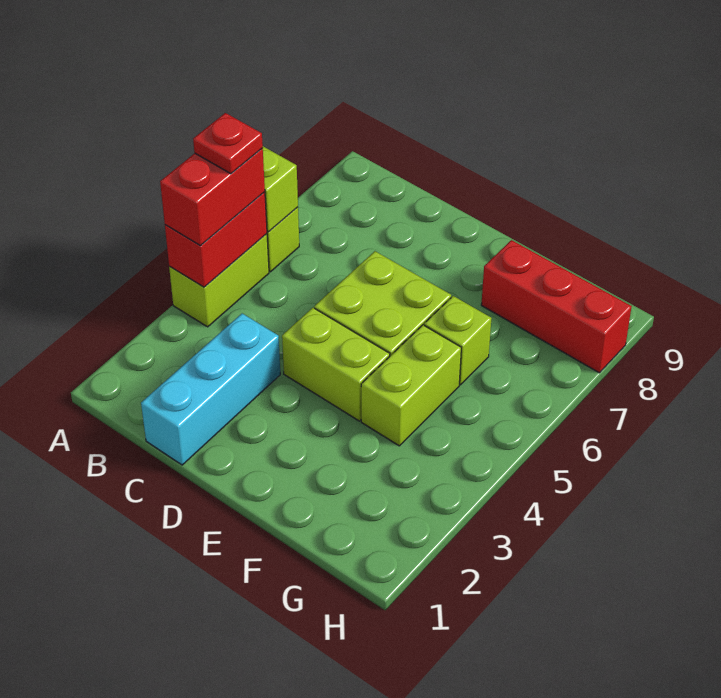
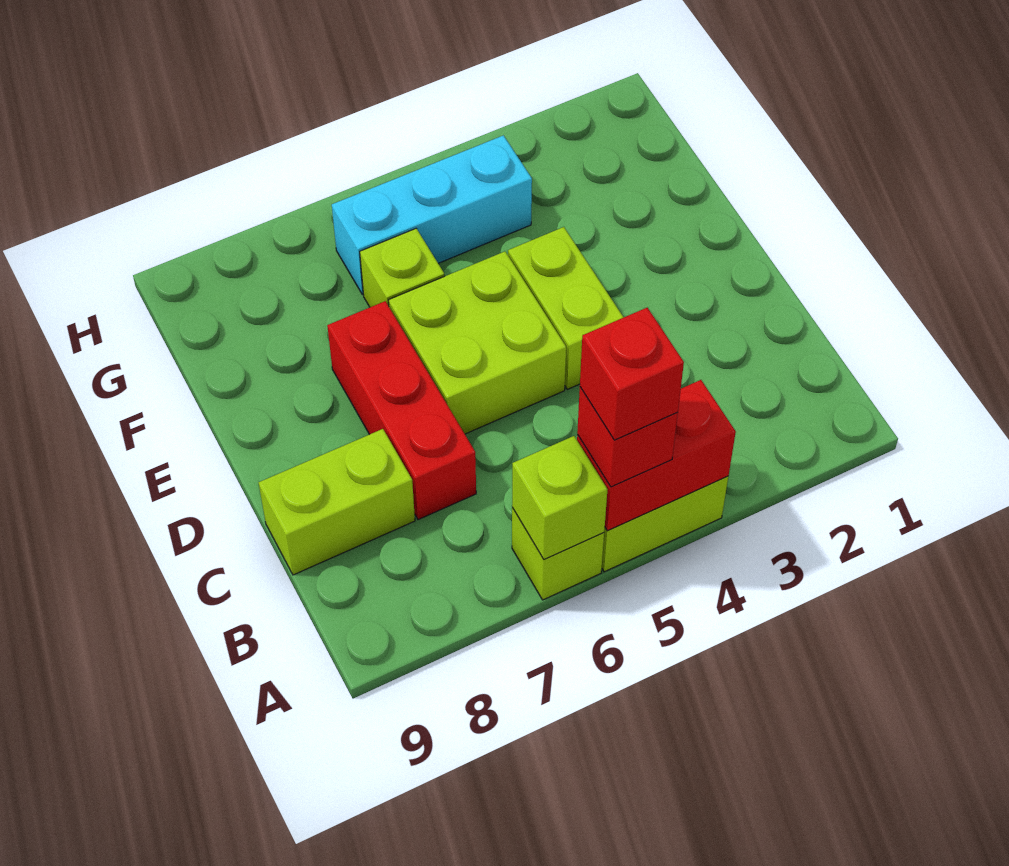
red 1x2 brick [160,148,265,246] -> red 1x1 brick [577,387,678,487]
red 1x1 plate [193,113,263,174] -> red 1x1 brick [580,308,684,440]
cyan 1x3 brick [141,314,280,465] -> cyan 1x3 brick moved to [332,135,532,295]
lime 1x2 brick [361,325,461,446] -> lime 1x2 brick moved to [258,429,415,575]
red 1x3 brick [481,240,632,373] -> red 1x3 brick moved to [327,301,476,520]

